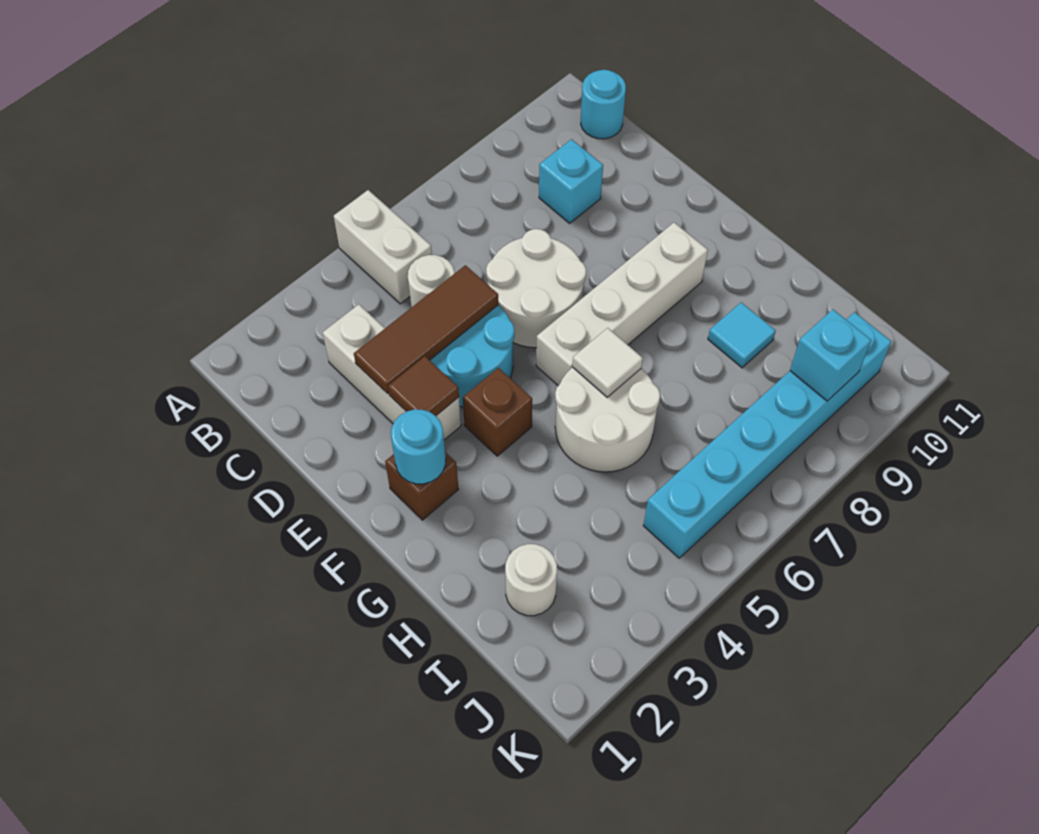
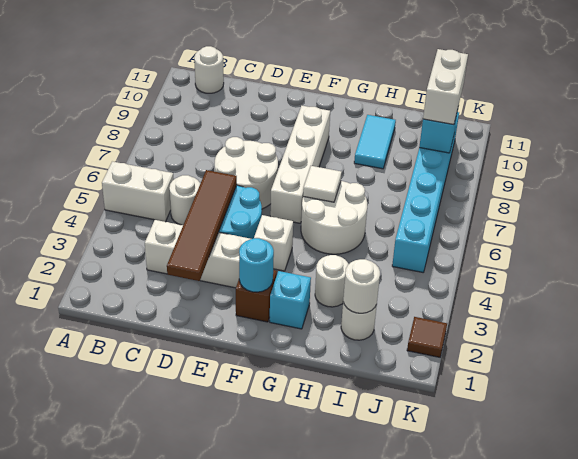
cyan 1x1 round brick [581,70,626,139] -> white 1x1 round brick [194,46,224,93]
cyan 1x1 brick [539,139,603,223] -> cyan 1x1 brick moved to [270,271,311,329]
brown 1x3 tile [354,265,498,394] -> brown 1x4 tile [167,170,237,281]
brown 1x1 tile [388,356,459,416] -> brown 1x1 tile moved to [407,317,447,357]
brown 1x1 brick [463,368,532,456] -> white 1x1 brick [254,215,293,271]
none -> white 1x1 round brick [315,255,349,307]
cyan 1x1 tile [708,302,776,368] -> cyan 1x2 tile [354,115,396,169]
none -> white 1x1 round brick [343,259,380,313]
none -> white 1x2 brick [423,49,468,125]

